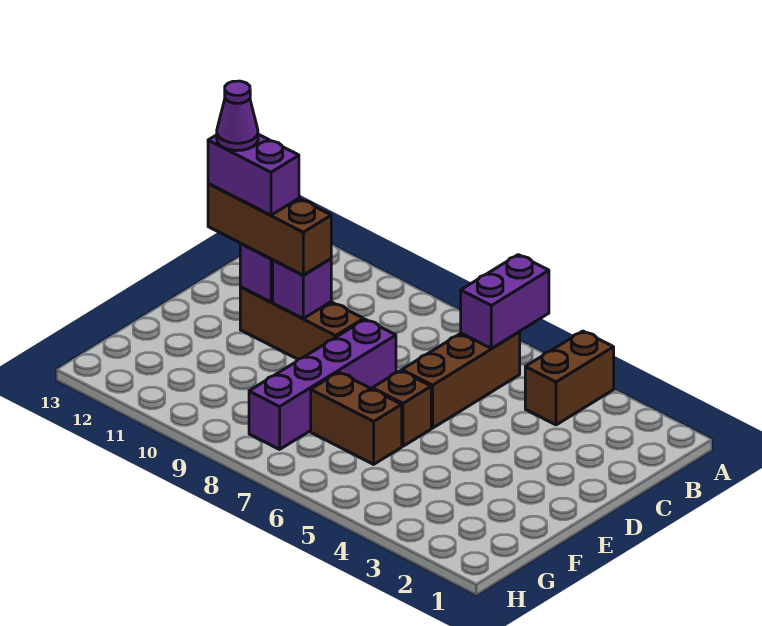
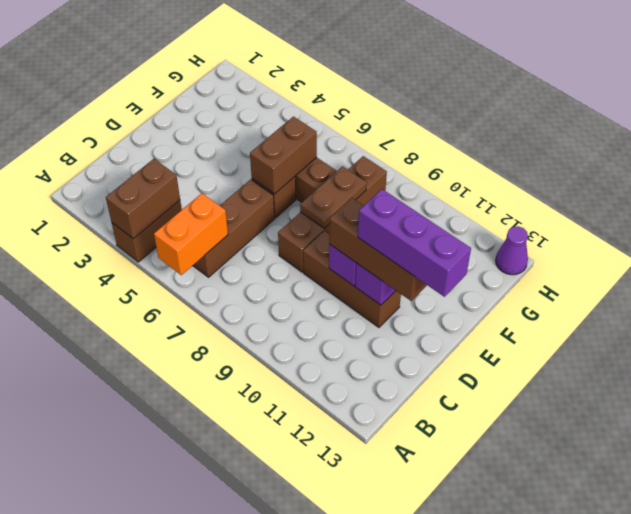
none -> brown 1x2 brick [106,159,180,239]
purple 1x2 brick [461,255,549,348] -> orange 1x2 brick [154,193,228,275]
purple 1x4 brick [249,319,396,449] -> brown 1x4 brick [278,156,387,272]
purple 1x2 brick [208,134,299,215] -> purple 1x3 brick [358,189,471,297]
purple 1x1 cone [217,81,258,151] -> purple 1x1 cone moved to [496,226,528,275]
none -> brown 1x2 brick [250,117,317,194]
none -> brown 1x2 plate [300,166,367,228]

